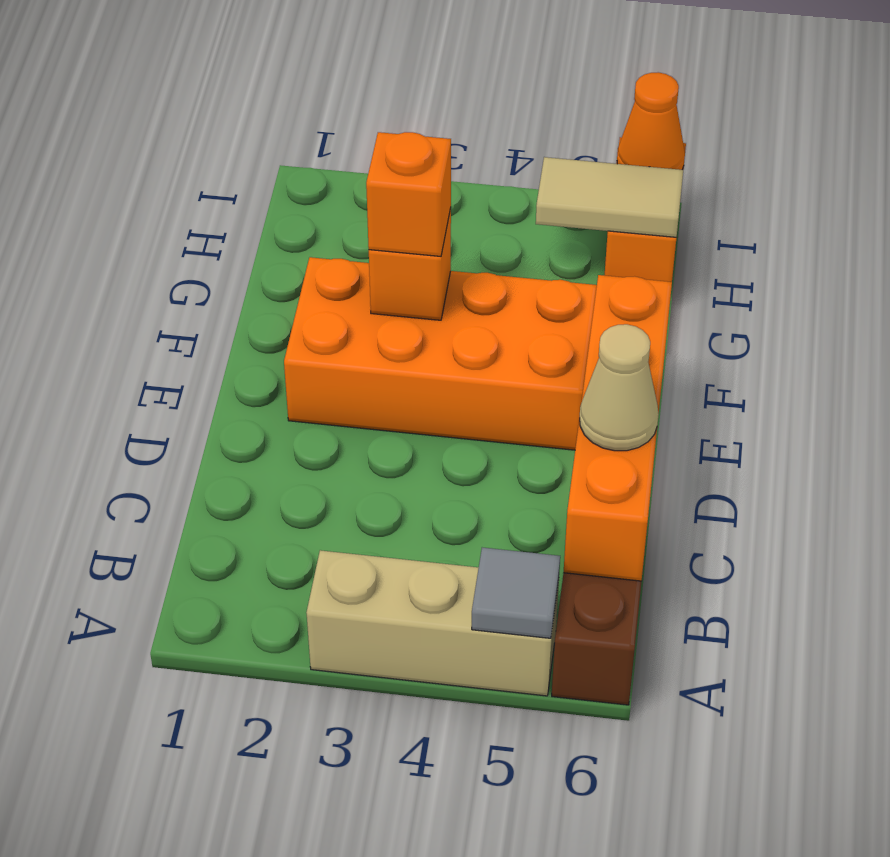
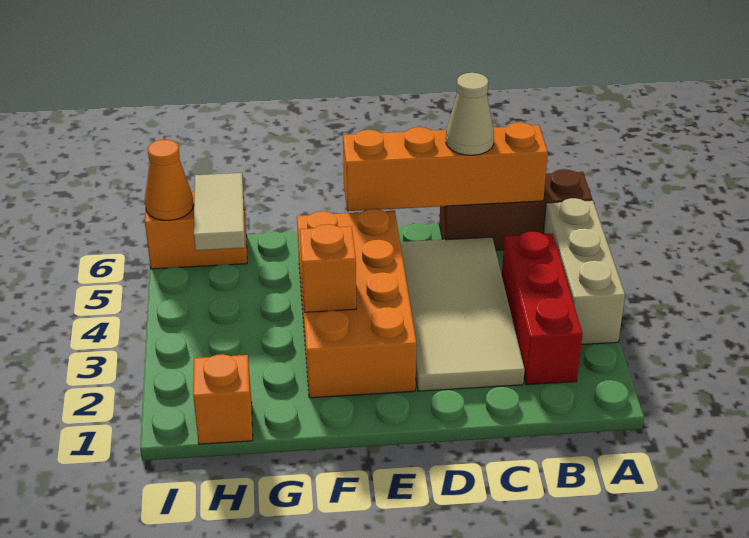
grey 1x1 tile [472,548,560,638] -> none
none -> red 1x3 brick [502,232,582,385]
none -> tan 2x4 tile [400,237,525,391]
orange 1x1 brick [366,132,451,256] -> orange 1x1 brick moved to [193,354,253,444]

